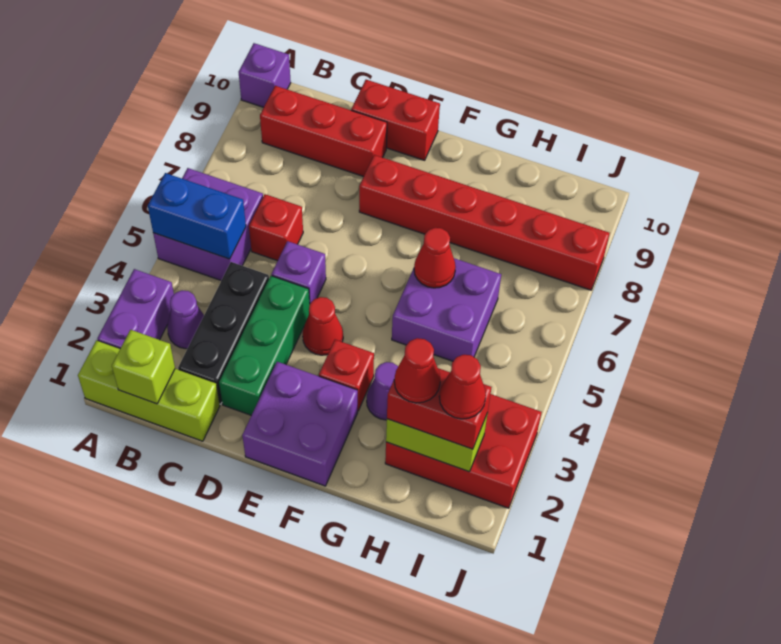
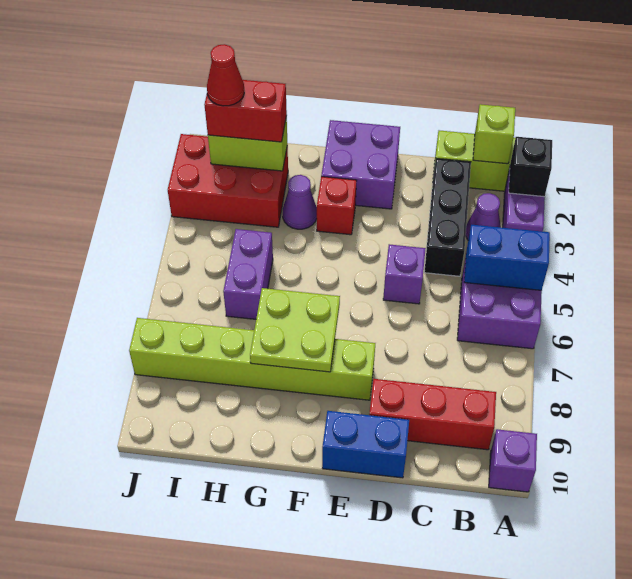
none -> black 1x1 brick [509,137,552,197]
red 1x1 brick [249,194,303,261] -> none
green 1x3 brick [219,276,310,415] -> none
red 1x2 brick [351,80,440,160] -> blue 1x2 brick [322,411,409,478]
red 1x1 cone [303,297,343,355] -> none
red 1x6 brick [359,155,610,290] -> lime 1x6 brick [129,318,375,400]
none -> lime 2x2 plate [250,288,340,372]
purple 2x2 brick [392,258,501,361] -> purple 1x2 brick [223,229,273,319]
red 1x1 cone [414,228,456,288] -> none
red 1x1 cone [394,338,440,403] -> none

